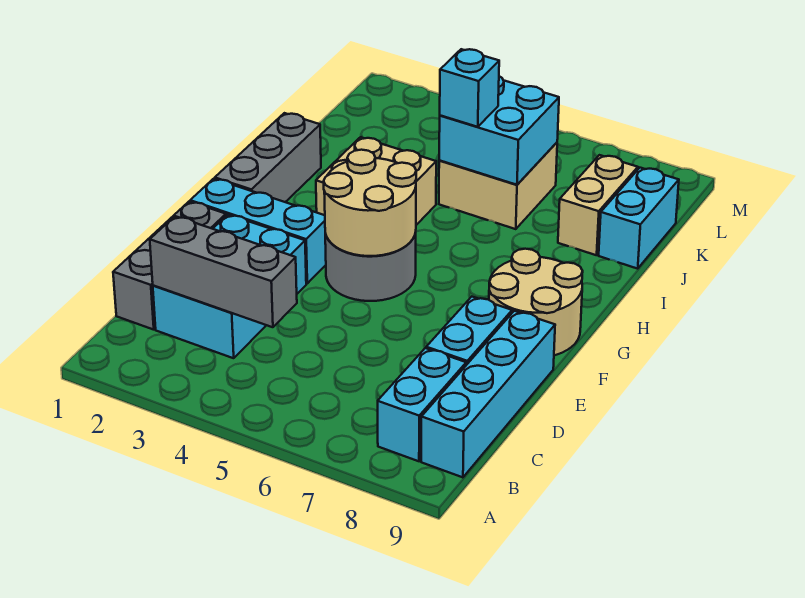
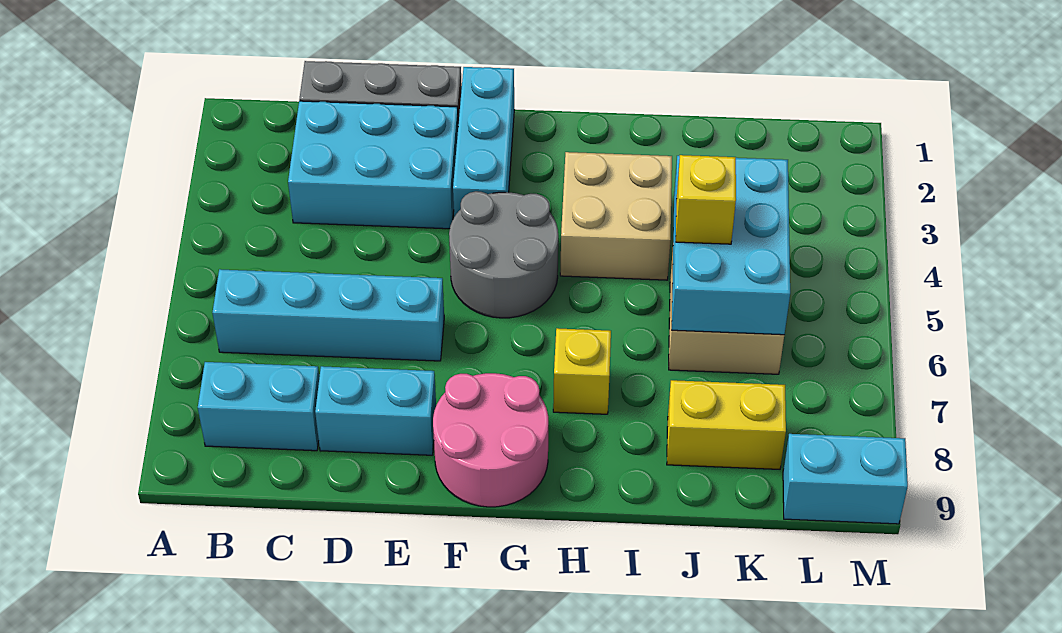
cyan 1x4 brick [421,311,555,477] -> cyan 1x4 brick moved to [212,269,444,361]
grey 1x3 brick [150,216,297,327] -> none
tan 2x2 round brick [324,150,416,256] -> none
tan 2x2 round brick [489,249,583,355] -> pink 2x2 round brick [433,373,548,507]
grey 1x3 brick [215,113,321,202] -> none
none -> yellow 1x1 brick [553,328,611,414]
cyan 2x2 brick [439,76,559,185] -> cyan 2x3 brick [672,156,790,335]
cyan 1x1 brick [440,49,499,127] -> yellow 1x1 brick [676,155,736,244]
tan 1x2 brick [558,155,638,255] -> yellow 1x2 brick [667,380,786,469]
cyan 1x2 brick [599,168,679,269] -> cyan 1x2 brick moved to [783,434,908,524]

